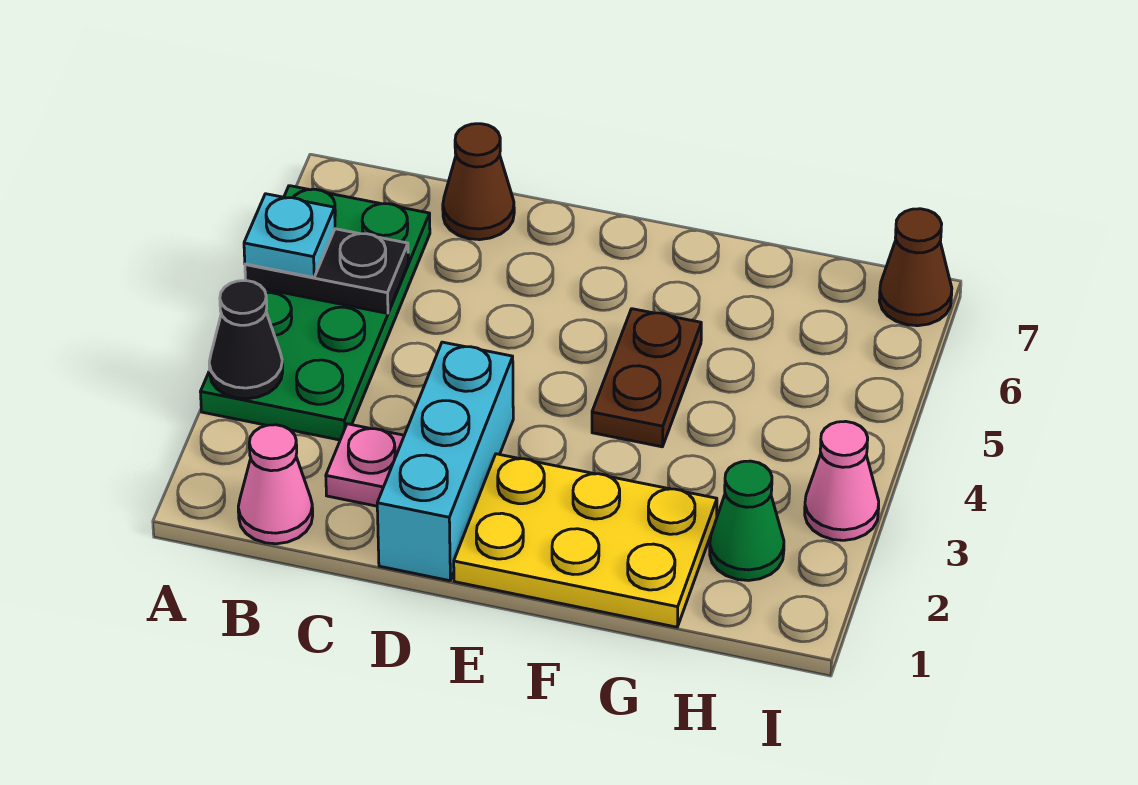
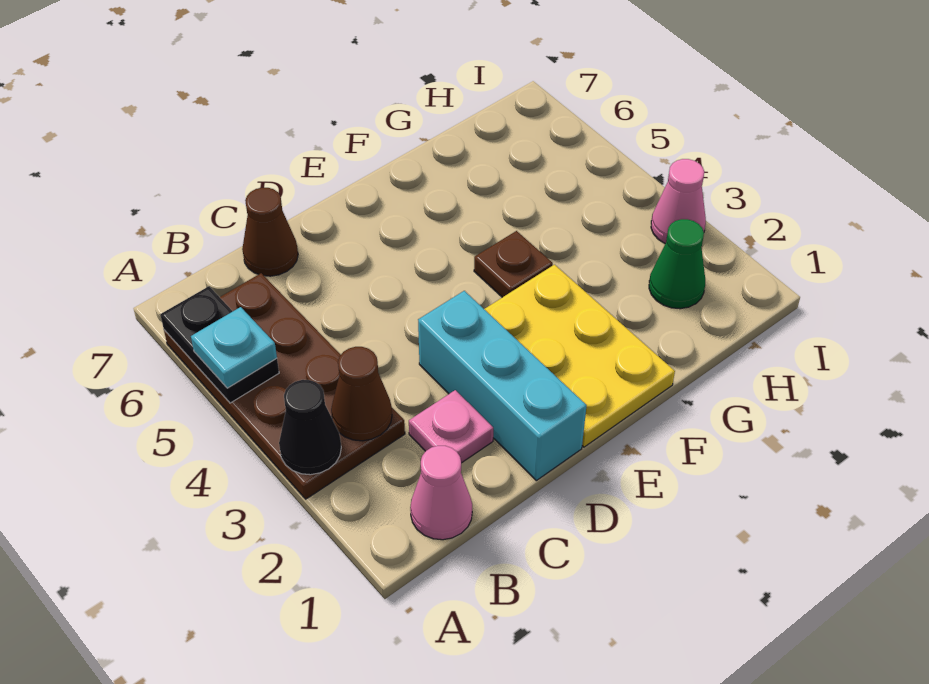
green 2x4 plate [201,186,430,440] -> brown 2x4 plate [164,273,405,499]
black 1x2 plate [245,229,408,313] -> black 1x2 plate turned to [160,286,279,403]
yellow 2x3 plate [454,454,717,627] -> yellow 2x3 plate turned to [484,265,675,447]
brown 1x2 plate [592,309,701,447] -> brown 1x1 plate [474,231,553,297]
brown 1x1 cone [879,209,952,326] -> brown 1x1 cone moved to [331,347,392,441]

